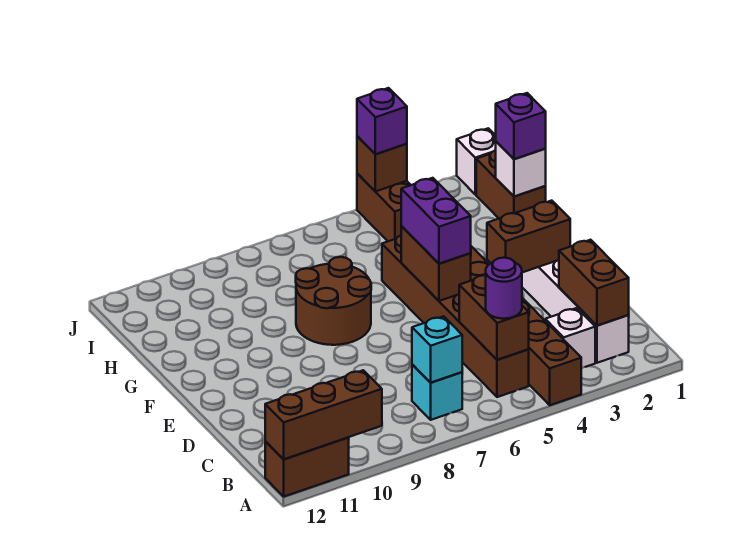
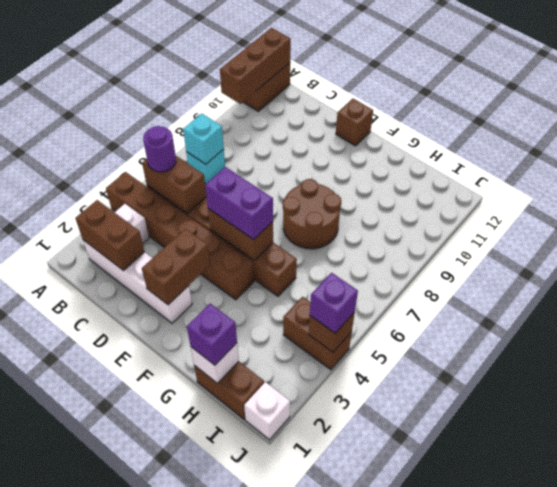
none -> brown 1x1 brick [336,99,373,146]

